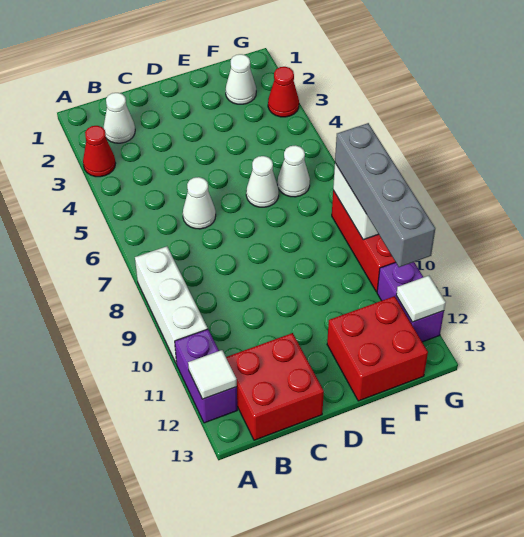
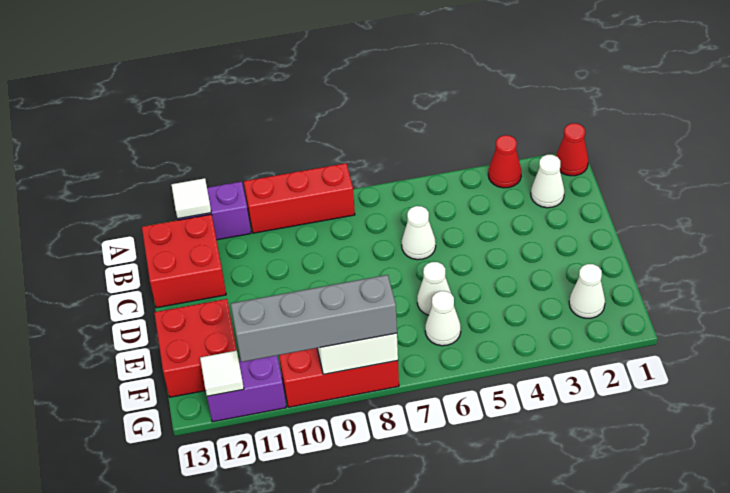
white 1x3 brick [135,246,208,364] -> red 1x3 brick [244,163,355,233]
red 1x1 cone [268,67,299,117] -> red 1x1 cone moved to [556,123,588,176]

